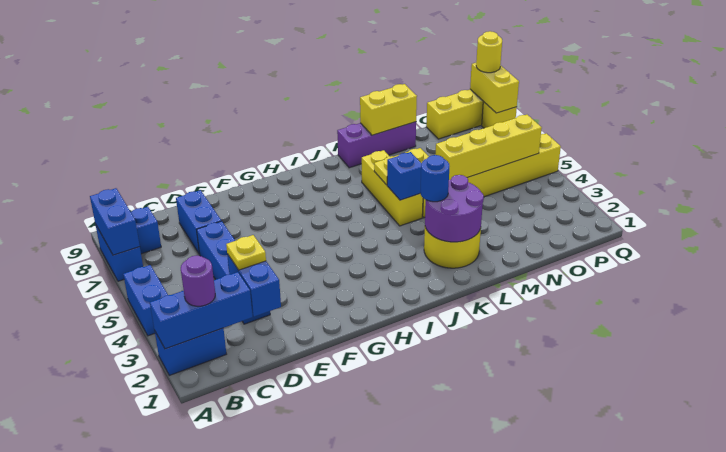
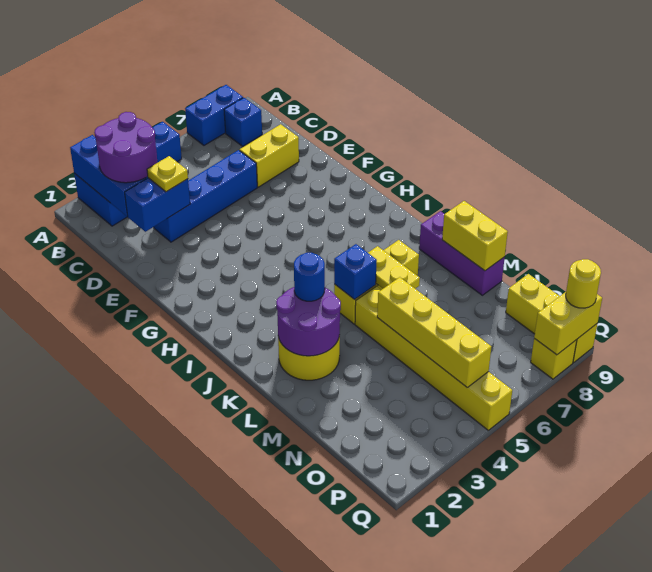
blue 1x2 brick [90,188,140,255] -> none
purple 1x1 round brick [181,256,215,306] -> purple 2x2 round brick [94,112,157,183]
blue 1x2 brick [176,190,221,254] -> yellow 1x2 brick [240,124,299,187]

